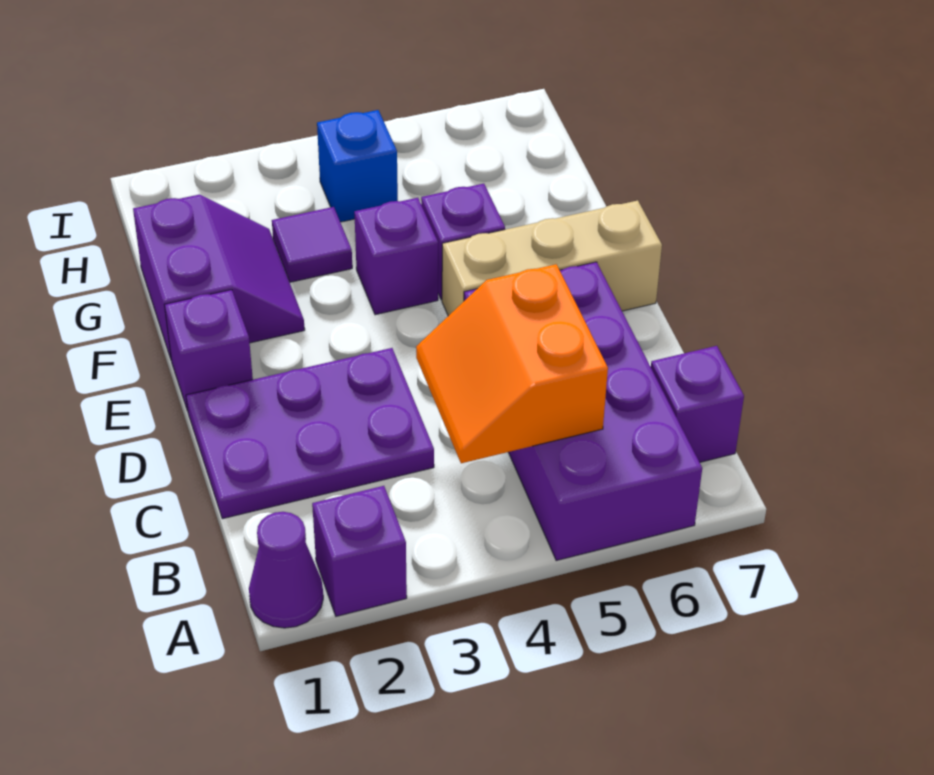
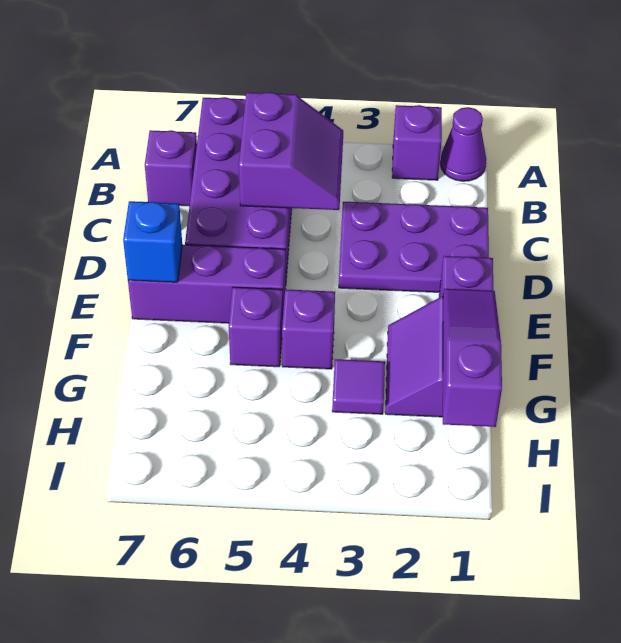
orange 2x2 slope [416,264,608,463] -> purple 2x2 slope [239,92,343,210]
tan 1x3 brick [442,200,662,316] -> purple 1x3 brick [128,245,286,323]
none -> purple 1x3 slope [443,289,502,427]
blue 1x1 brick [317,110,398,222] -> blue 1x1 brick moved to [123,201,182,282]

